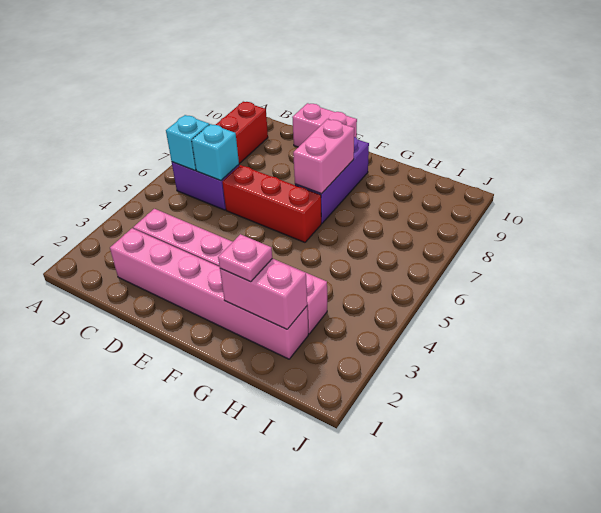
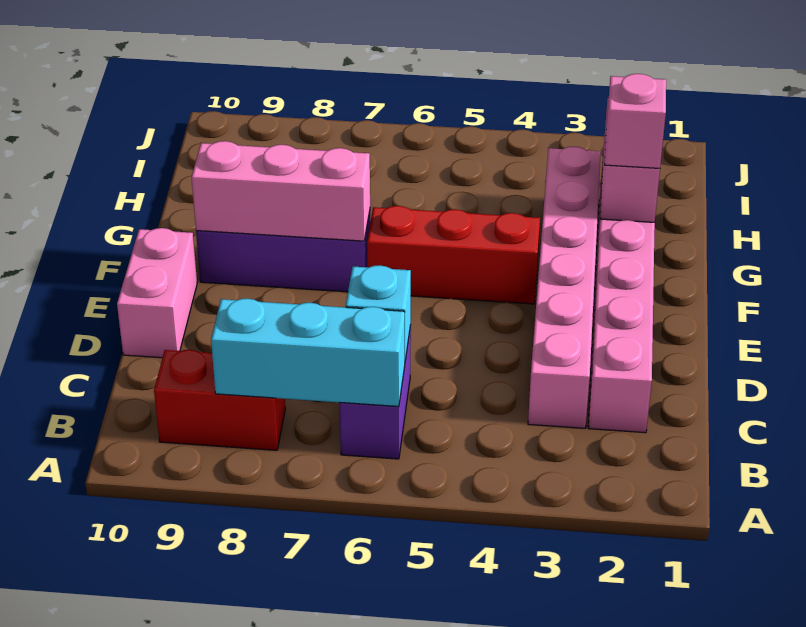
cyan 1x1 brick [166,115,209,170] -> cyan 1x3 brick [211,299,405,407]
red 1x3 brick [223,165,321,242] -> red 1x3 brick turned to [367,206,540,304]
pink 1x2 brick [293,119,354,194] -> pink 1x3 brick [191,141,370,241]
pink 1x1 plate [218,234,272,282] -> pink 1x1 brick [604,74,666,168]

